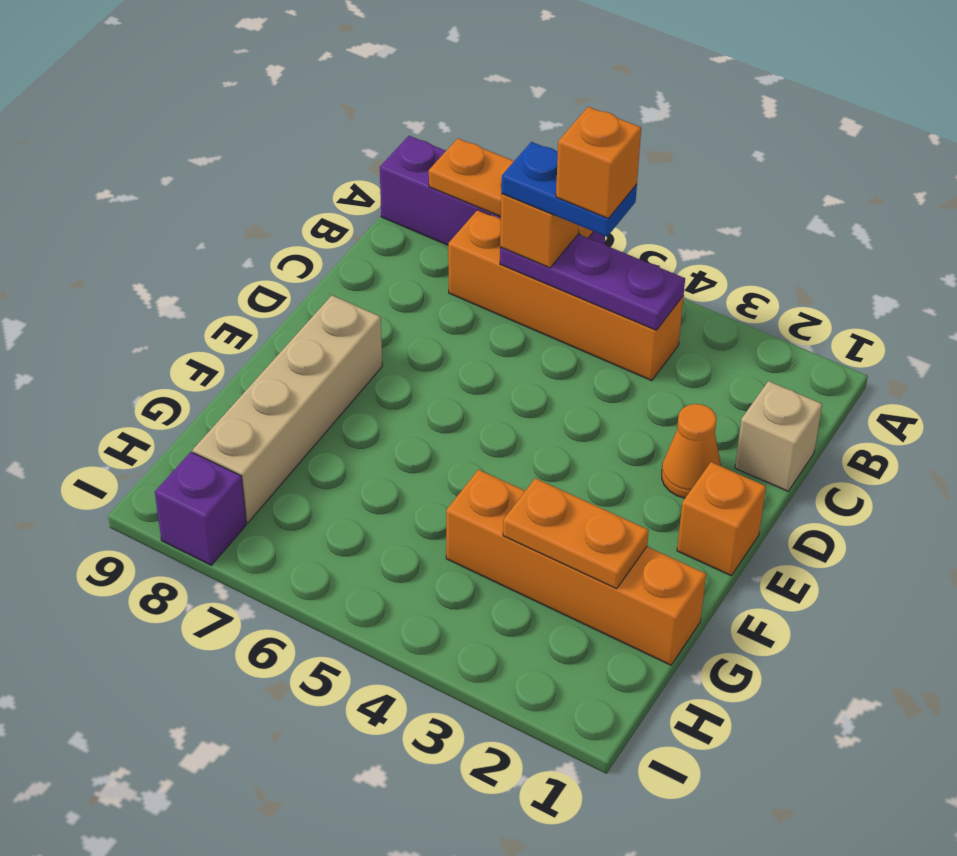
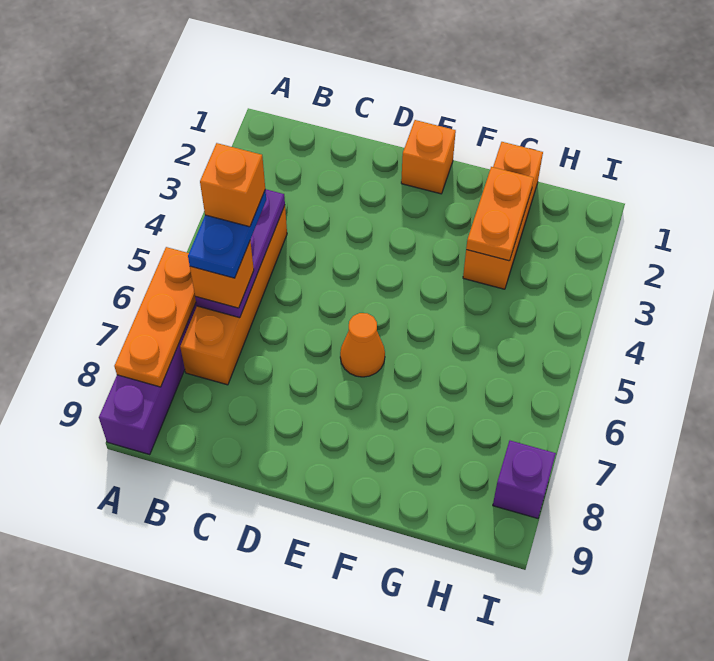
tan 1x1 brick [735,381,822,491] -> none
orange 1x1 cone [662,404,721,498] -> orange 1x1 cone moved to [340,313,385,377]
tan 1x4 brick [193,295,382,523] -> none
orange 1x4 brick [446,470,706,665] -> orange 1x3 brick [463,142,543,289]

